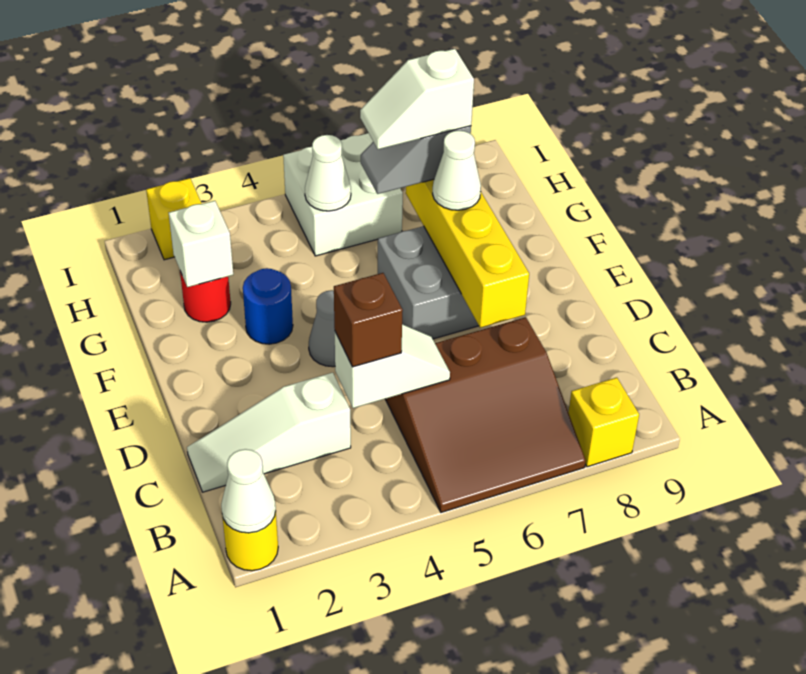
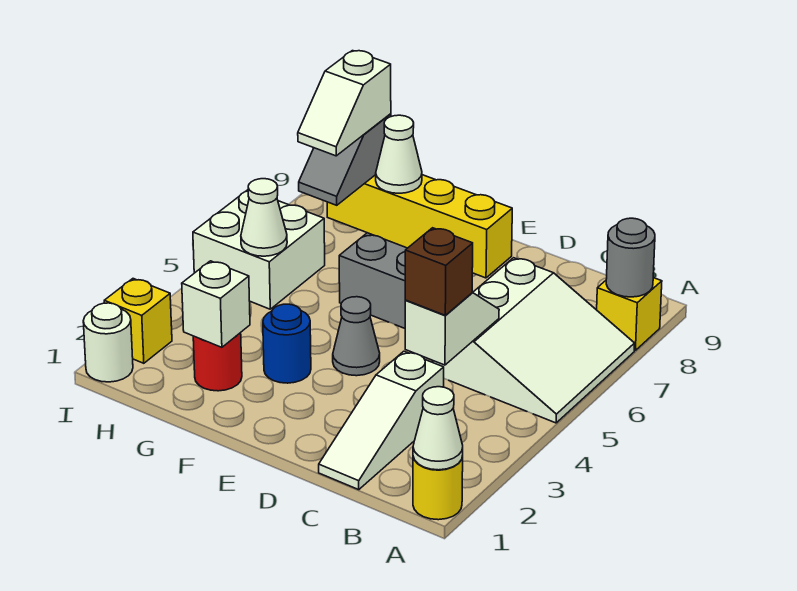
brown 3x3 slope [385,317,586,512] -> white 3x3 slope [433,258,635,423]
none -> grey 1x1 round brick [606,218,655,297]
none -> white 1x1 round brick [83,303,133,382]

